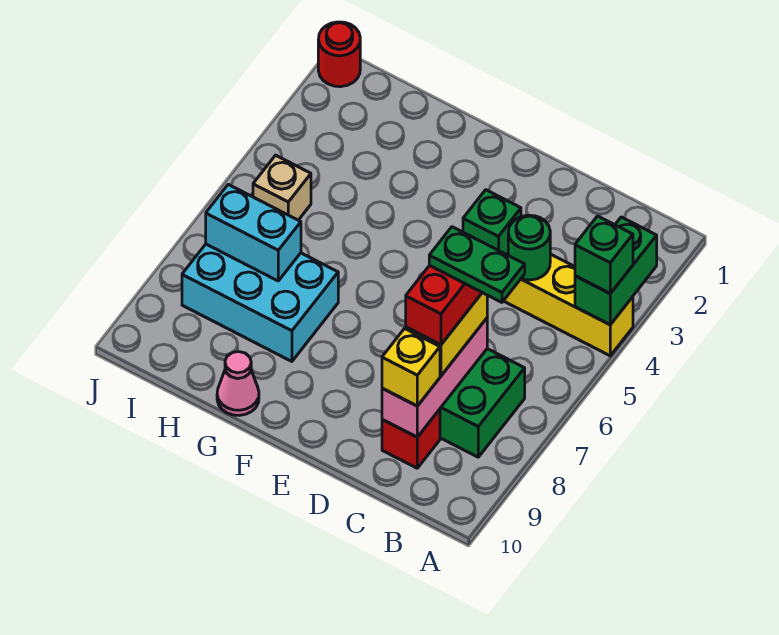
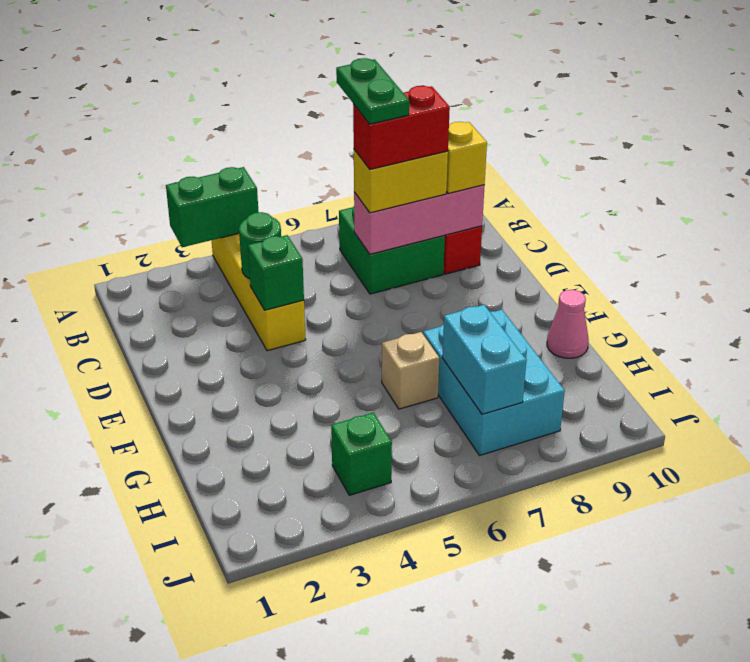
green 1x1 brick [575,216,633,293] -> green 1x1 brick moved to [331,413,392,495]
tan 1x1 brick [253,155,311,220] -> tan 1x1 brick moved to [382,332,439,409]
red 1x1 round brick [318,22,360,87] -> none

